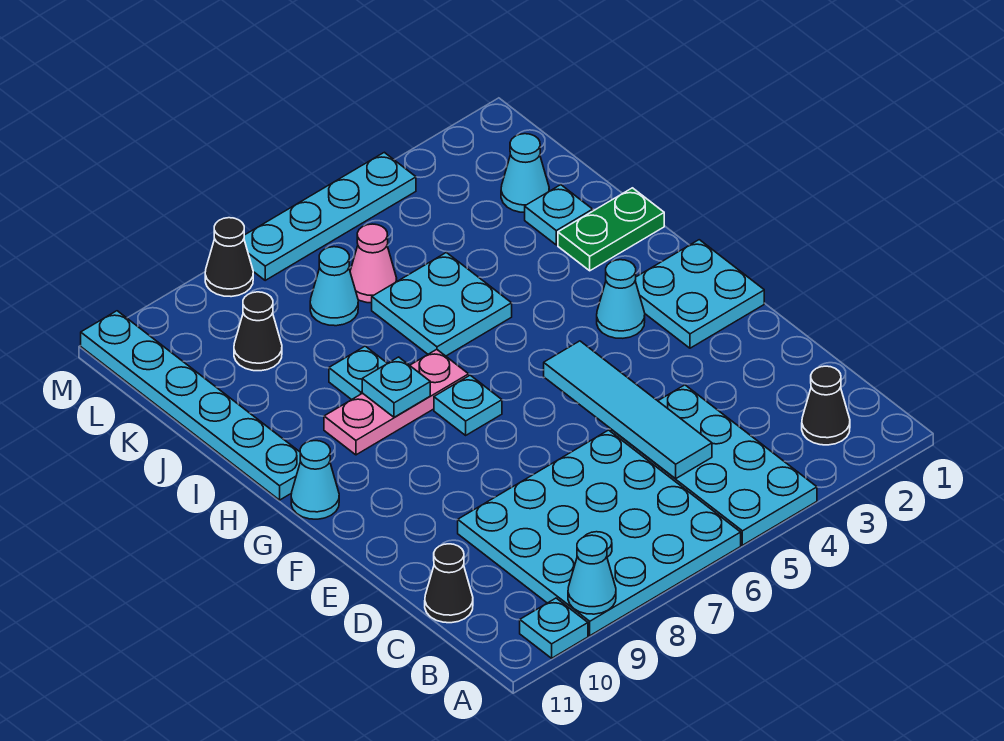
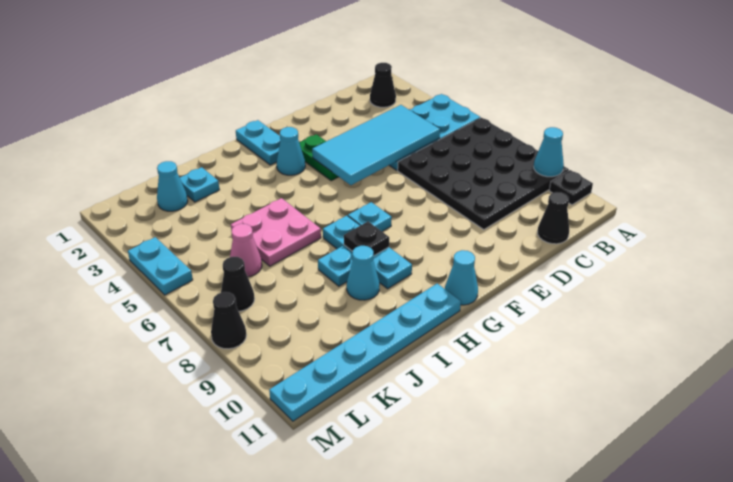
cyan 4x4 plate [458,430,741,636] -> black 4x4 plate [398,118,569,230]
cyan 1x1 plate [520,598,588,658] -> black 1x1 plate [549,170,593,205]
cyan 1x4 tile [544,341,712,479] -> cyan 2x4 tile [312,105,440,185]
cyan 2x2 plate [635,240,764,348] -> cyan 1x2 plate [236,120,280,165]
pink 1x3 plate [324,349,469,455] -> cyan 1x3 plate [323,216,412,289]
cyan 1x1 plate [362,357,430,417] -> black 1x1 plate [344,222,389,256]
green 1x2 plate [558,188,664,271] -> green 1x2 plate moved to [299,134,338,181]
cyan 2x2 plate [372,253,512,356] -> pink 2x2 plate [231,198,321,266]
cyan 1x1 cone [310,247,358,326] -> cyan 1x1 cone moved to [347,246,380,300]
black 1x1 cone [234,292,282,371] -> black 1x1 cone moved to [221,257,255,311]
cyan 1x4 plate [244,152,416,280] -> cyan 1x2 plate [128,237,193,295]

